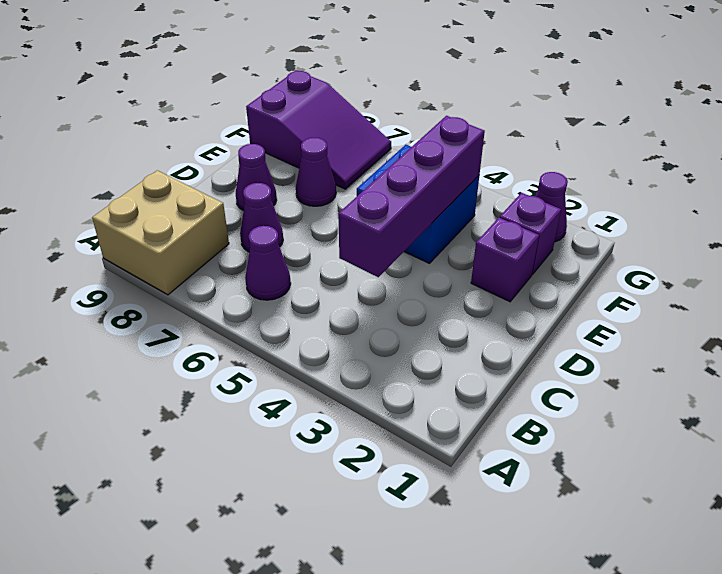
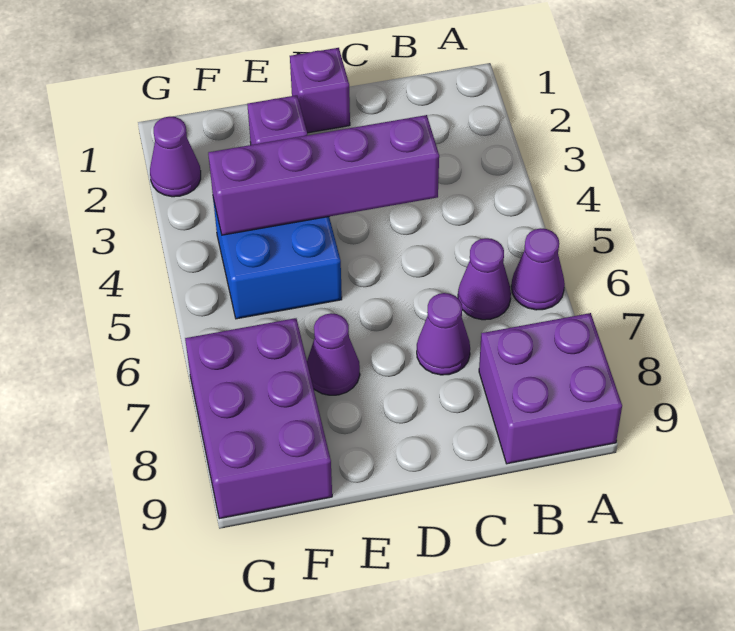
tan 2x2 brick [92,170,229,295] -> purple 2x2 brick [479,313,622,464]
purple 1x1 cone [236,144,277,211] -> purple 1x1 cone moved to [511,228,565,310]
purple 1x1 brick [500,193,561,274] -> purple 1x1 brick moved to [290,48,350,133]
purple 2x3 slope [246,70,391,189] -> purple 2x3 brick [185,318,332,519]

